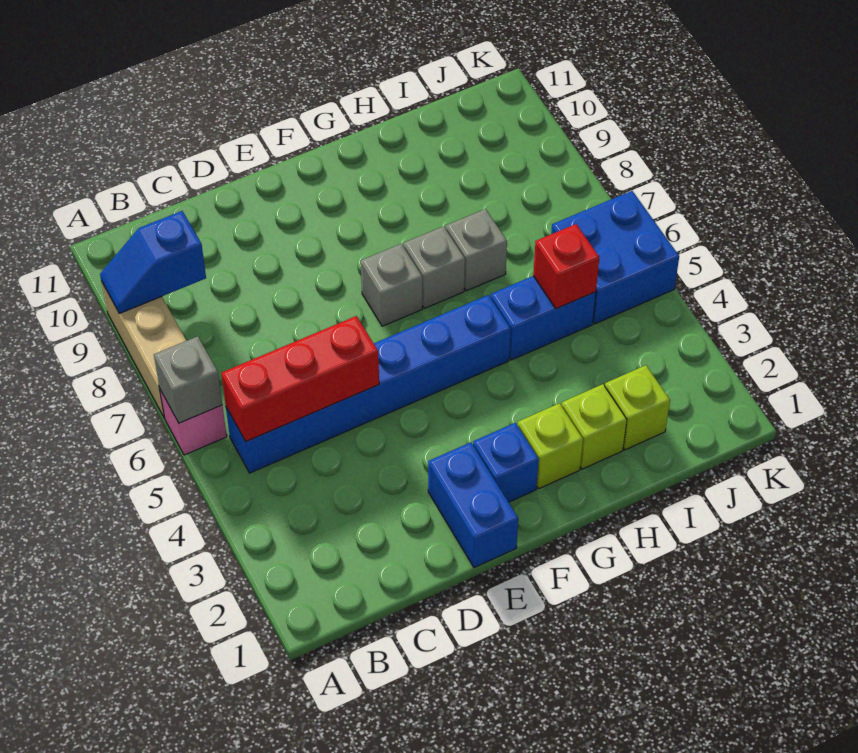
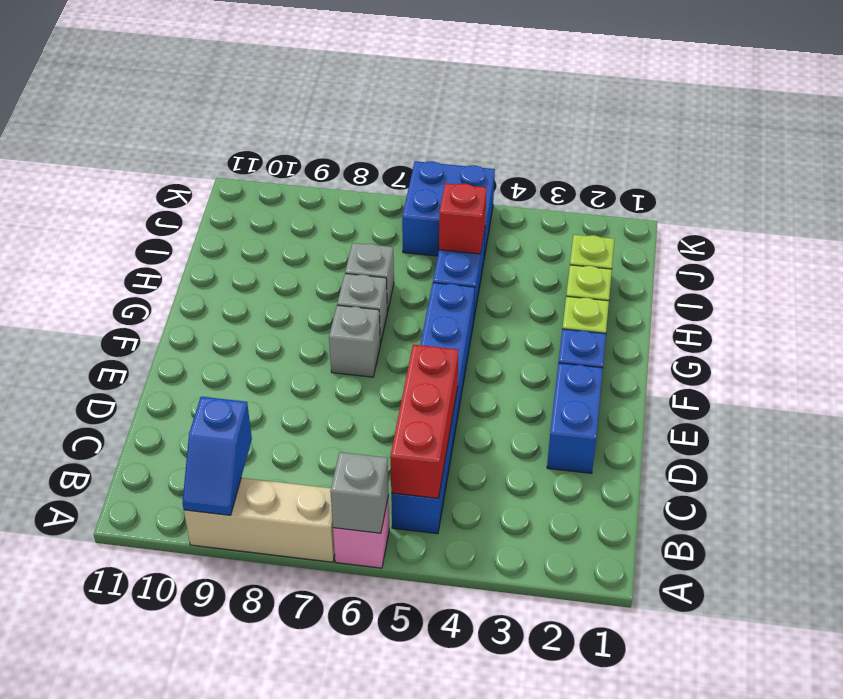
blue 1x2 brick [428,442,518,568] -> blue 1x2 brick turned to [547,363,603,473]

